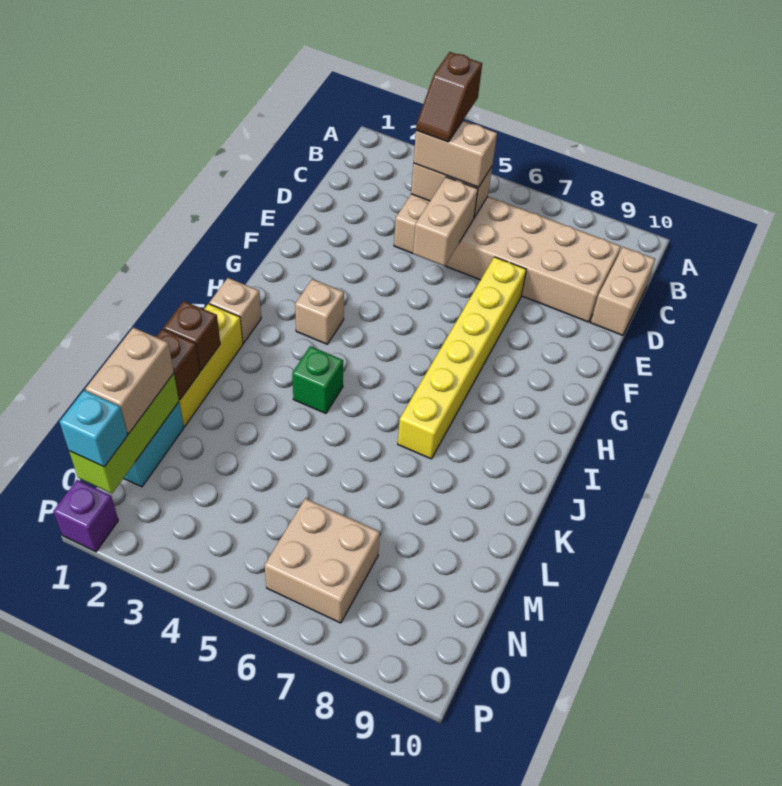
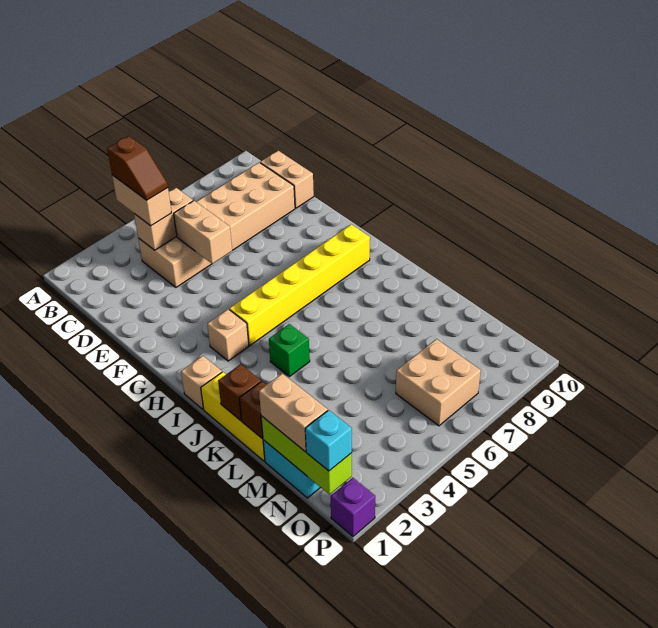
tan 1x2 brick [413,121,497,187] -> tan 1x2 brick turned to [112,175,172,226]
yellow 1x6 brick [398,257,526,459] -> yellow 1x6 brick turned to [229,224,370,345]

